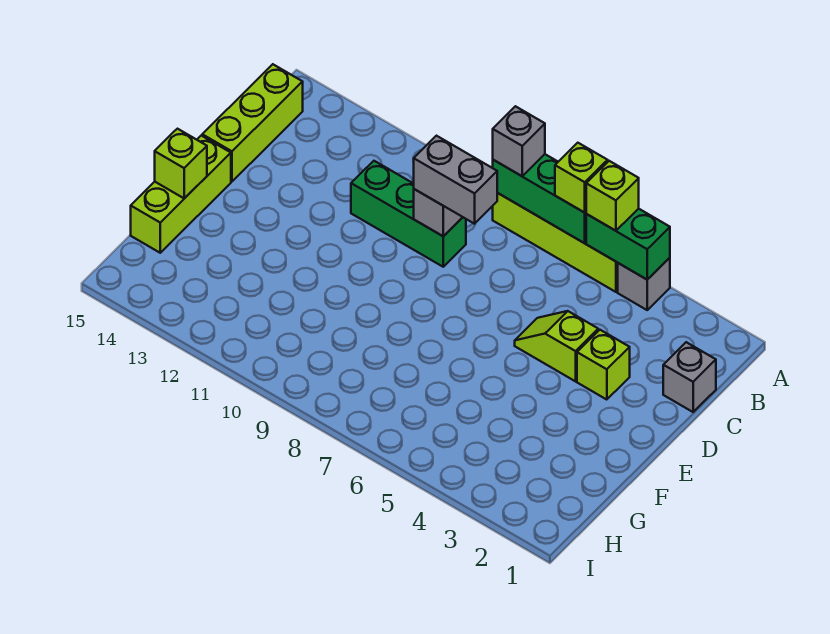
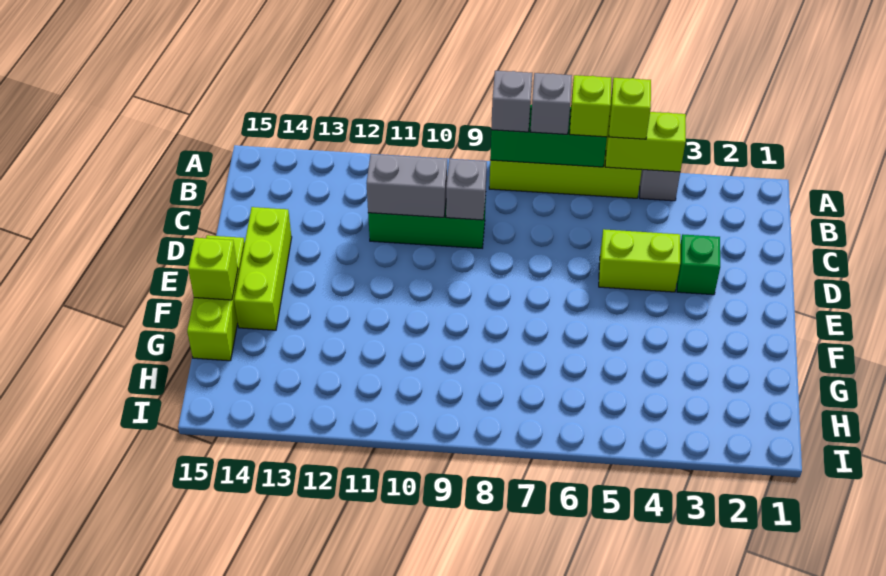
green 1x2 brick [586,209,670,280] -> lime 1x2 brick [605,112,686,172]
lime 1x3 brick [202,64,303,182] -> lime 1x3 brick moved to [234,207,292,330]
grey 1x1 brick [663,342,716,412] -> grey 1x1 brick moved to [530,73,572,134]
grey 1x2 brick [414,136,497,224] -> grey 1x2 brick moved to [366,154,447,217]
lime 1x1 brick [577,330,630,400] -> green 1x1 brick [677,234,720,295]
lime 1x2 slope [515,311,598,381] -> lime 1x2 brick [599,229,680,292]

